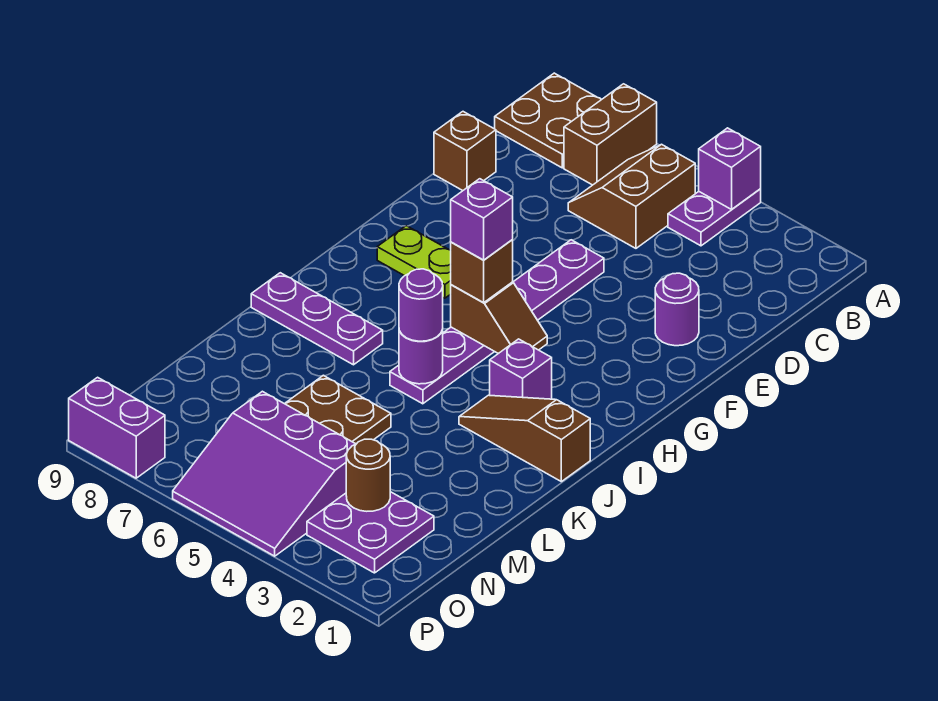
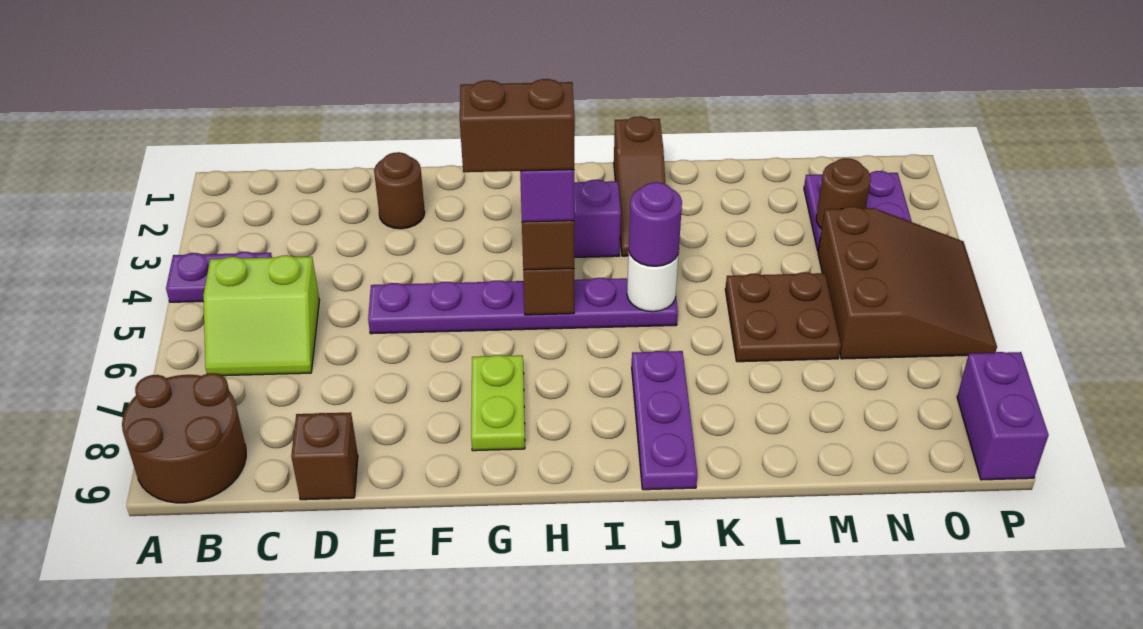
purple 1x1 brick [699,128,761,209] -> none
brown 1x2 brick [564,84,657,185] -> brown 1x2 brick moved to [460,79,575,172]
brown 2x2 plate [495,73,601,168] -> brown 2x2 round brick [122,373,246,503]
brown 2x2 slope [568,144,695,248] -> lime 2x2 slope [203,255,320,376]
purple 1x1 round brick [655,273,699,346] -> brown 1x1 round brick [374,152,425,229]
purple 1x1 round brick [399,330,443,384] -> white 1x1 round brick [627,253,679,312]
purple 3x3 slope [173,391,355,556] -> brown 3x3 slope [818,207,997,359]

